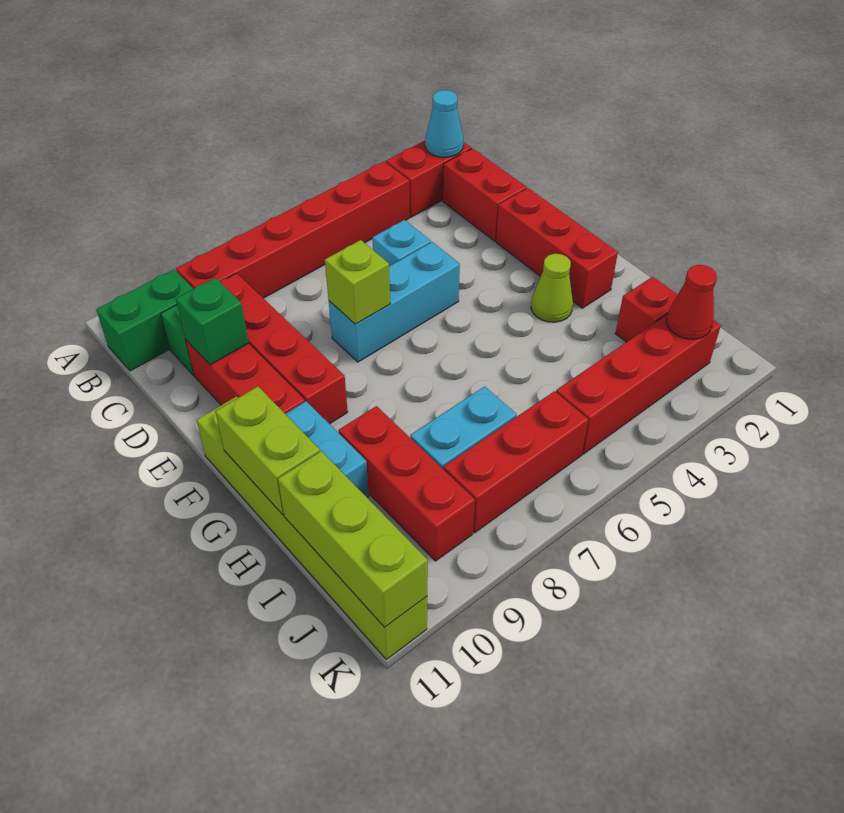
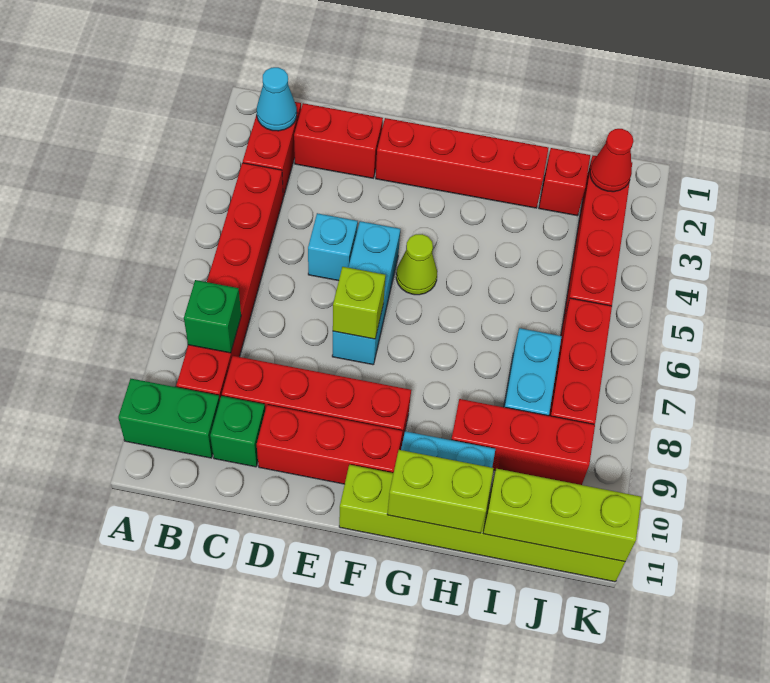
green 1x2 brick [96,270,193,371] -> green 1x2 brick turned to [118,379,220,458]
green 1x1 brick [176,278,249,365] -> green 1x1 brick moved to [184,280,241,353]
red 1x3 brick [496,188,618,308] -> red 1x4 brick [376,118,549,208]
lime 1x1 cone [531,254,573,322] -> lime 1x1 cone moved to [396,234,437,295]

